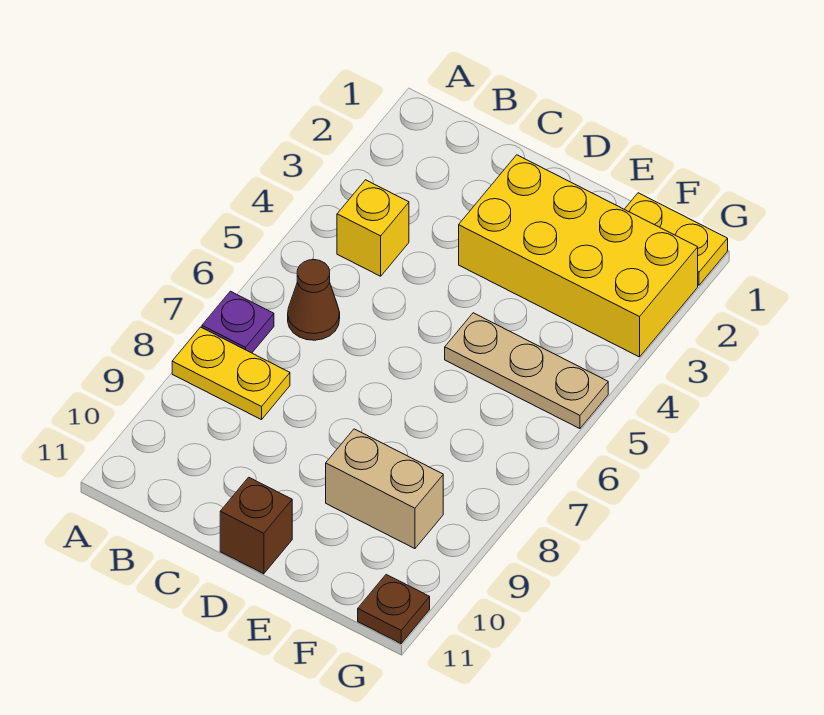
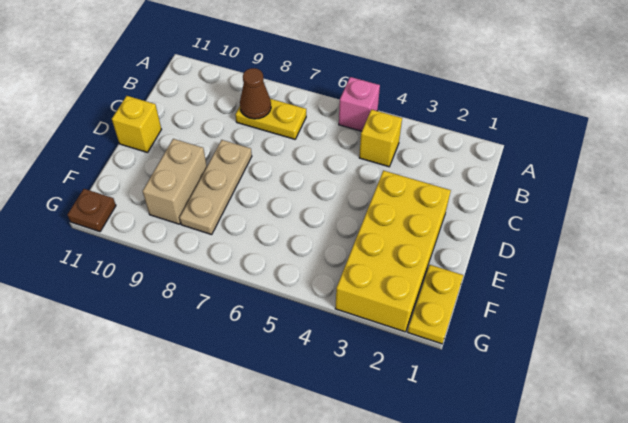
none -> pink 1x1 brick [339,77,380,131]
purple 1x1 plate [202,291,274,353] -> none
yellow 1x2 plate [172,327,290,420] -> yellow 1x2 plate turned to [235,99,306,139]
brown 1x1 cone [288,260,340,340] -> brown 1x1 cone moved to [240,68,271,119]
brown 1x1 brick [220,477,292,574] -> yellow 1x1 brick [112,96,161,152]
tan 1x3 plate [445,313,608,429] -> tan 1x3 plate moved to [180,140,252,235]

